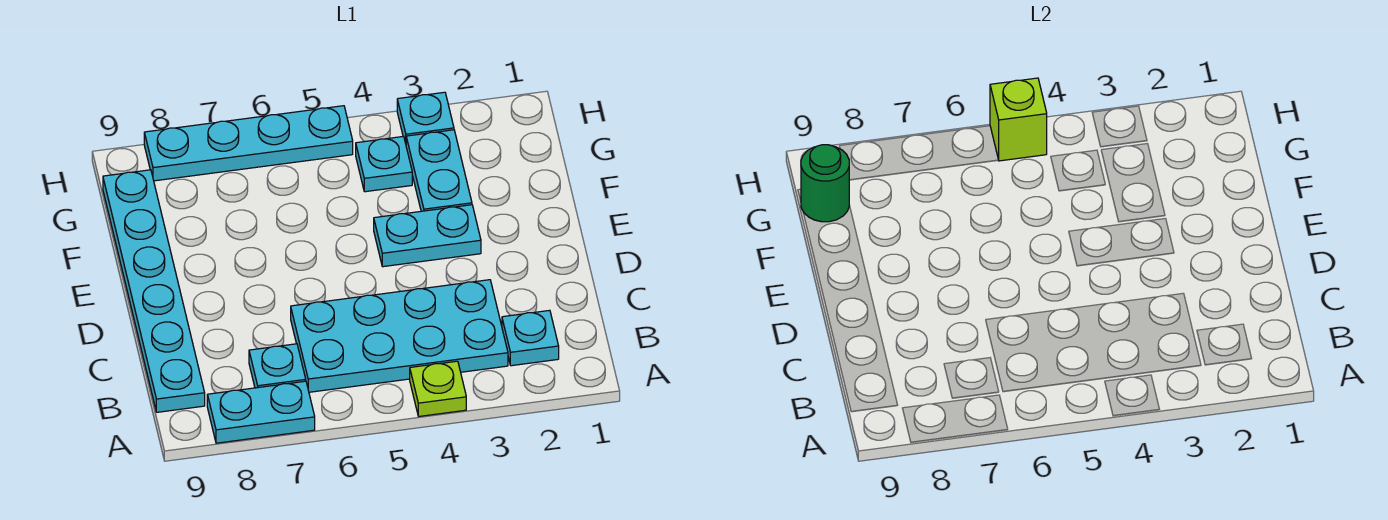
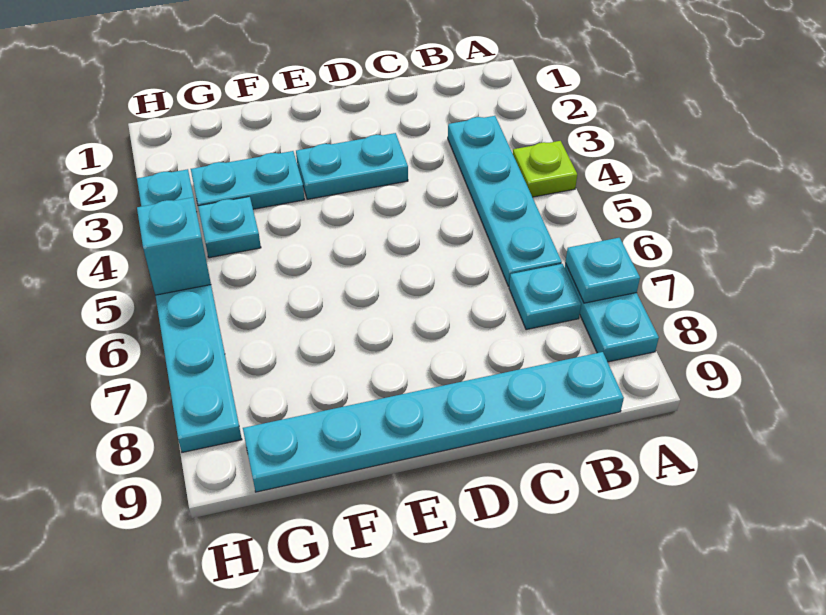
cyan 1x1 plate [502,310,559,366] -> cyan 1x1 plate moved to [565,238,640,303]
cyan 2x4 plate [291,280,508,392] -> cyan 1x4 plate [448,116,562,287]
cyan 1x2 plate [374,205,481,267] -> cyan 1x2 plate turned to [296,133,408,199]
green 1x1 round brick [801,145,849,222] -> none
lime 1x1 brick [990,78,1047,161] -> cyan 1x1 brick [137,197,211,295]

